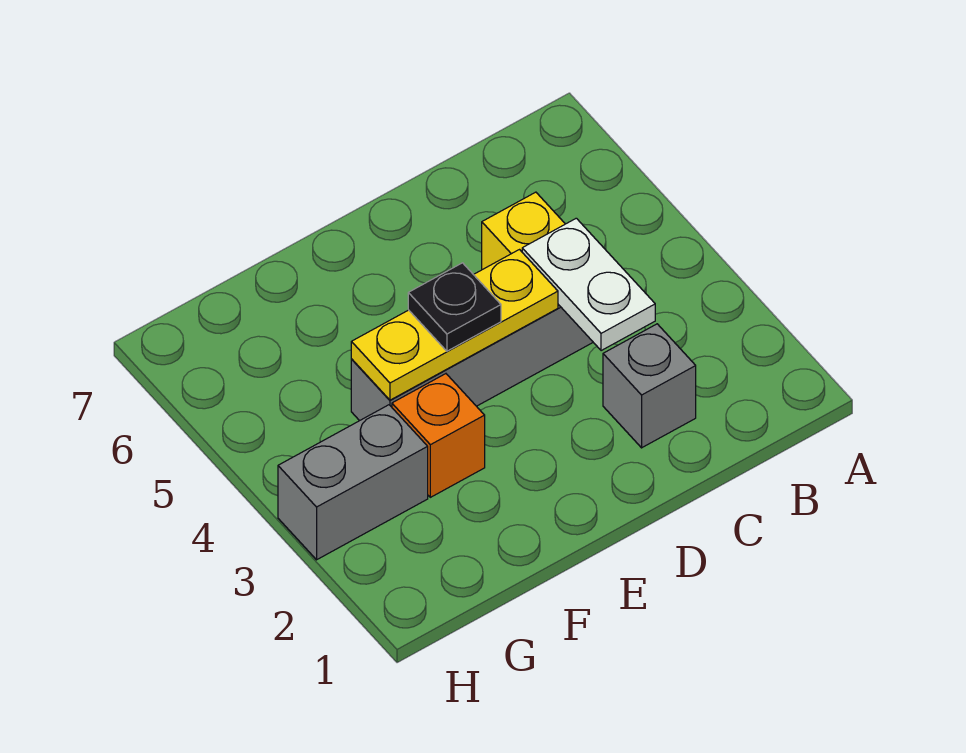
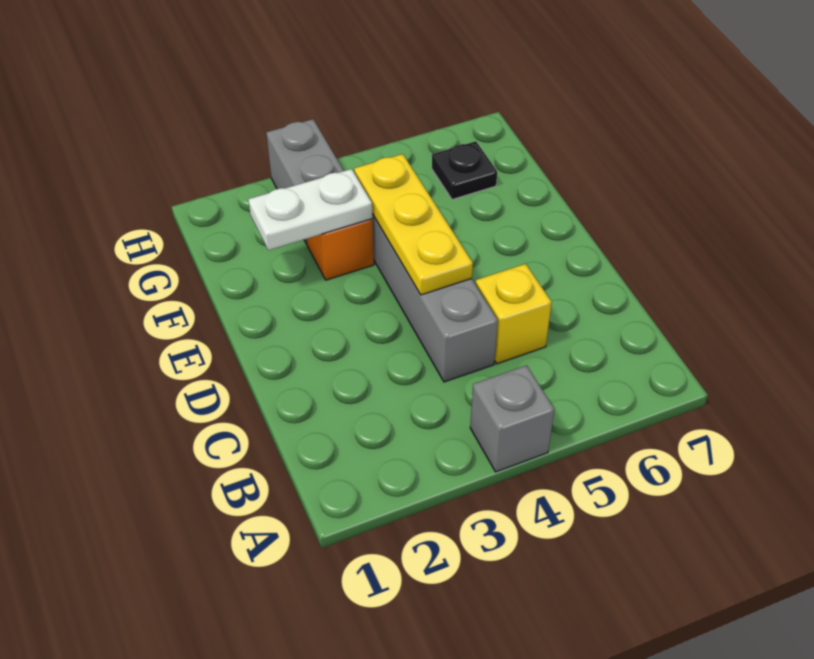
grey 1x1 brick [603,324,696,448] -> grey 1x1 brick moved to [470,365,554,472]
white 1x2 plate [522,218,655,351] -> white 1x2 plate moved to [248,169,372,250]
black 1x1 plate [408,263,501,351] -> black 1x1 plate moved to [432,141,497,200]

